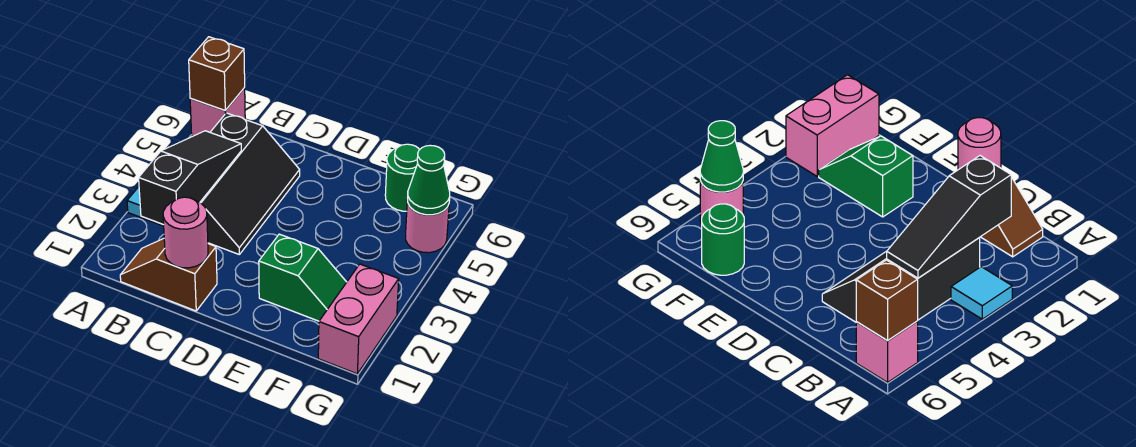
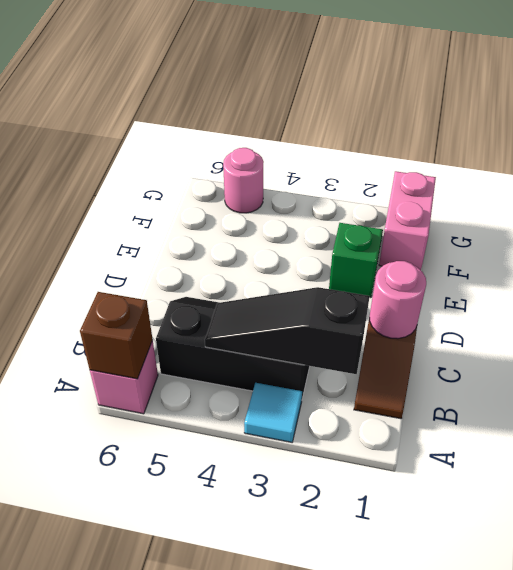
green 1x1 round brick [385,144,420,211] -> none
pink 1x2 brick [318,264,399,374] -> pink 1x2 brick turned to [379,171,436,270]
green 1x1 cone [407,145,450,215] -> none

